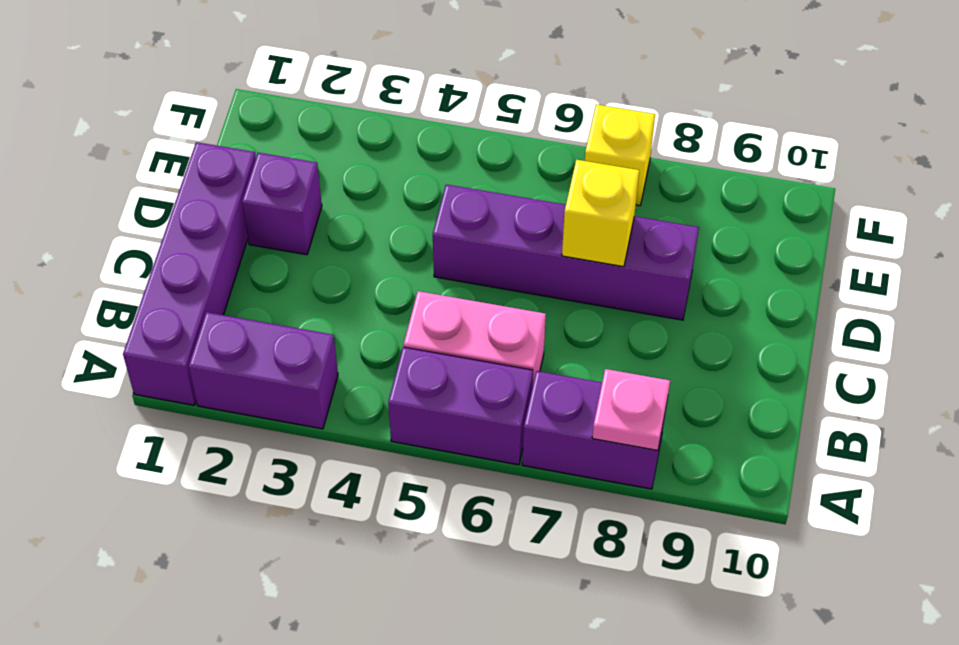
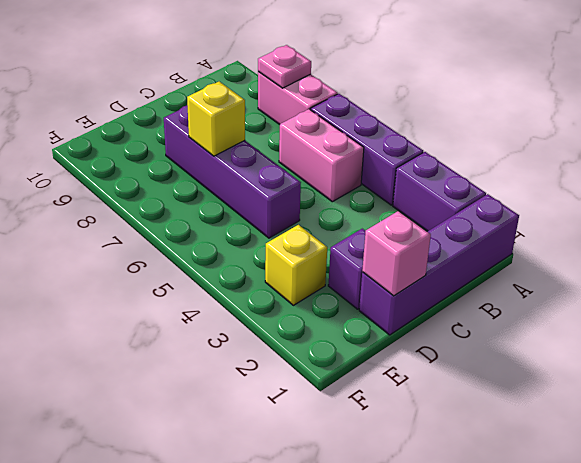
purple 1x2 brick [388,347,533,465] -> purple 1x3 brick [310,94,423,205]
purple 1x2 brick [522,371,667,489] -> pink 1x2 brick [258,72,338,125]
none -> pink 1x1 brick [362,211,431,296]
yellow 1x1 brick [585,105,655,206] -> yellow 1x1 brick moved to [265,225,327,305]

